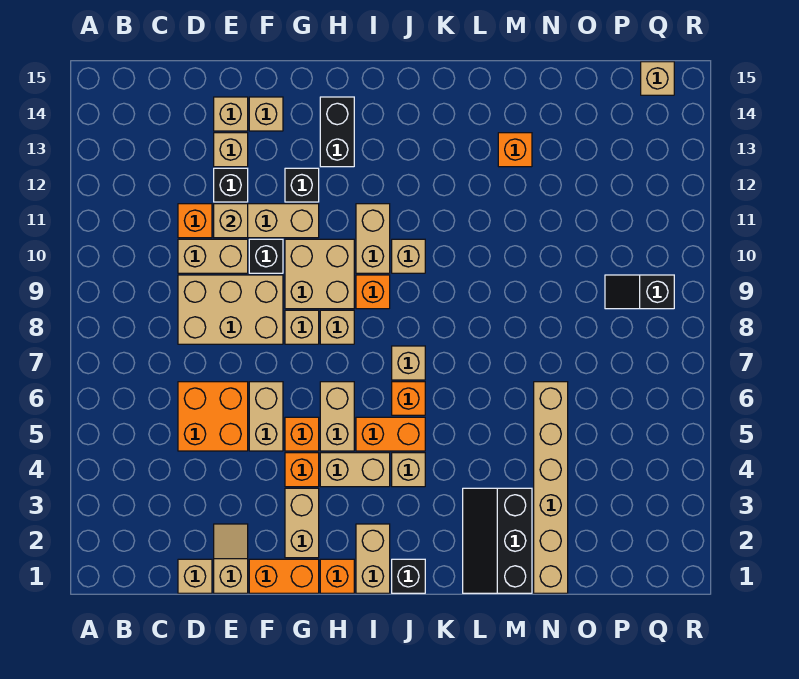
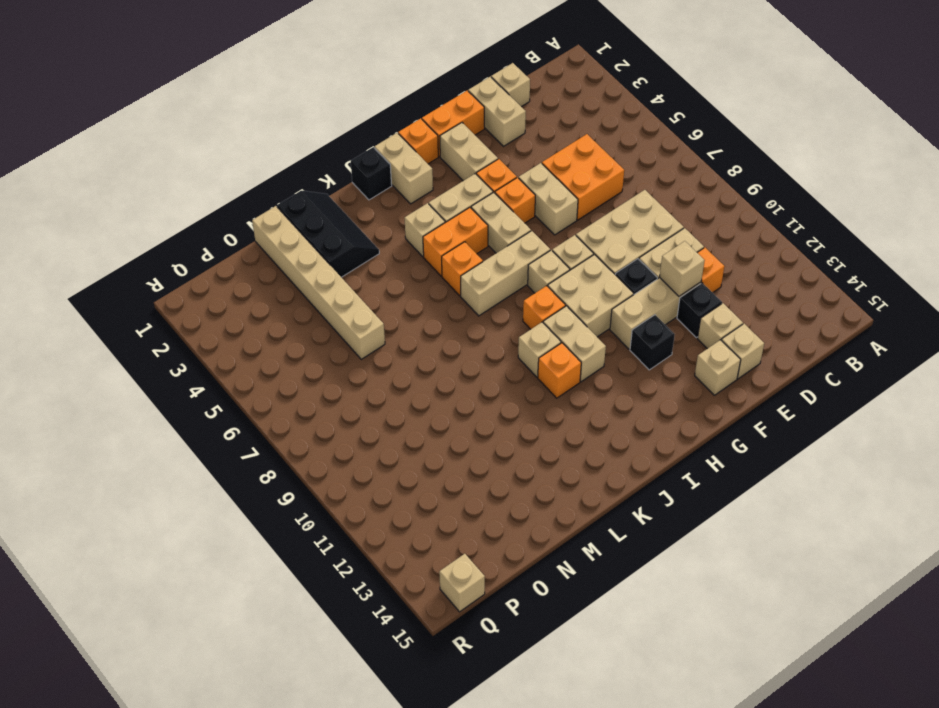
tan 1x2 slope [214,524,248,593] -> tan 1x2 brick [468,77,526,146]
black 1x2 brick [320,97,354,167] -> none
tan 1x1 brick [392,346,425,380] -> tan 1x3 brick [461,231,550,316]
orange 1x1 brick [498,133,532,167] -> orange 1x1 brick moved to [538,343,581,398]
black 1x2 slope [605,275,674,309] -> none

